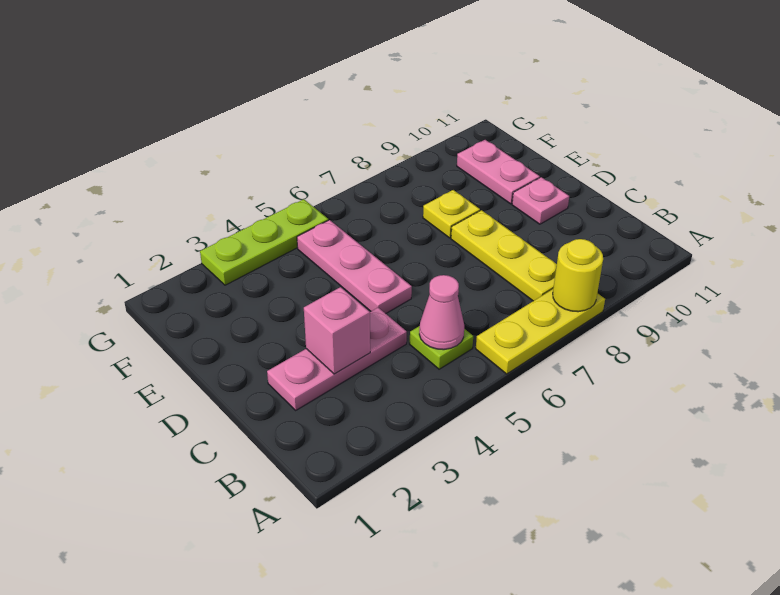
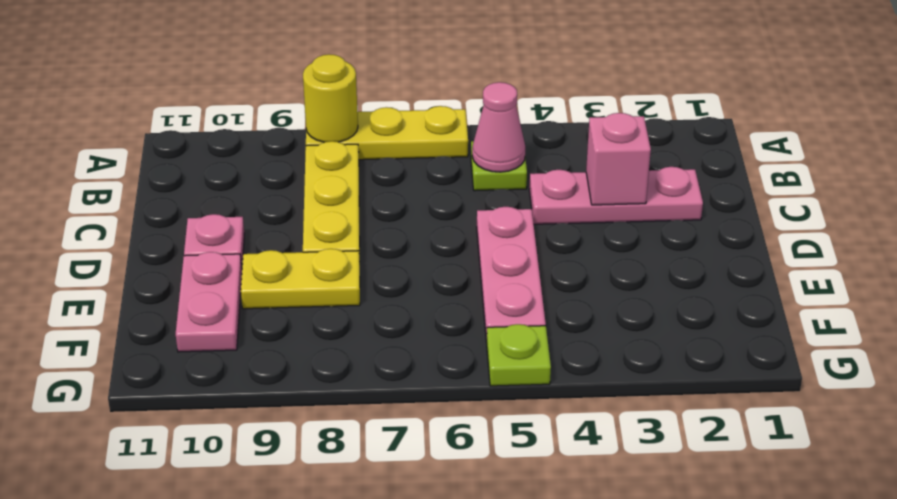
yellow 1x1 plate [423,190,480,238] -> yellow 1x2 plate [241,249,360,309]
lime 1x3 plate [200,199,328,285] -> lime 1x1 plate [486,324,551,386]

